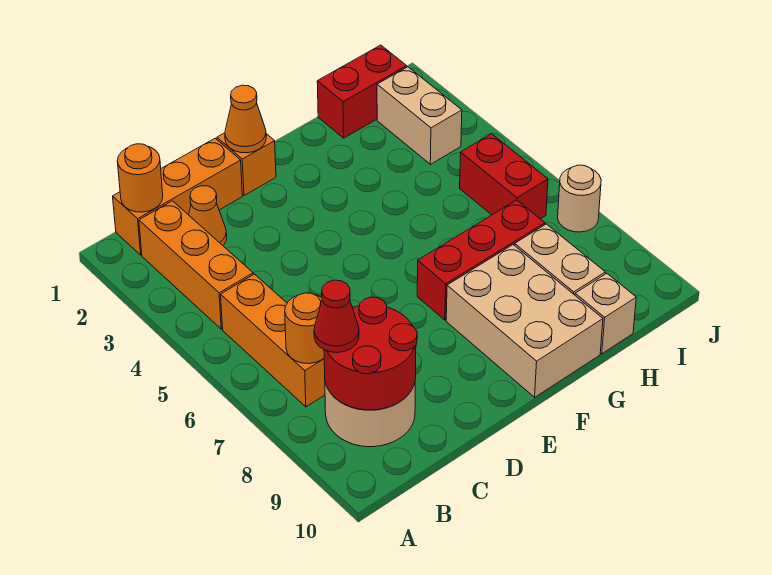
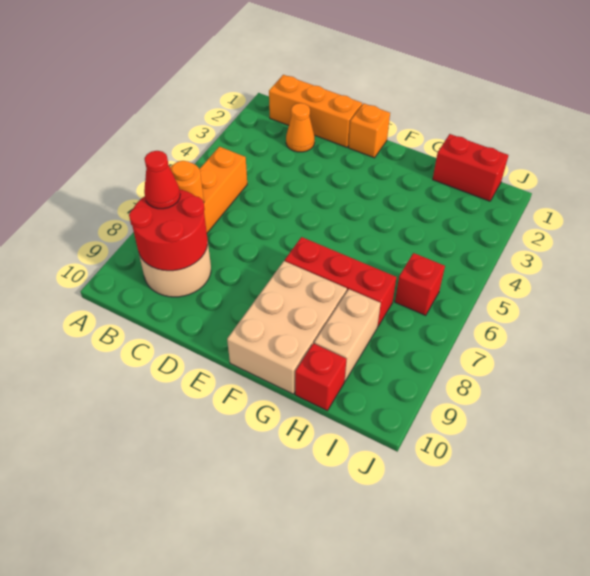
orange 1x1 round brick [117,144,163,212] -> none
orange 1x3 brick [139,201,253,329] -> none
orange 1x1 cone [225,85,266,153] -> none
tan 1x1 brick [575,273,636,354] -> red 1x1 brick [295,344,346,411]
tan 1x2 brick [377,67,462,164] -> none
red 1x2 brick [460,134,548,219] -> red 1x1 brick [395,253,445,316]
tan 1x1 round brick [558,165,601,232] -> none

